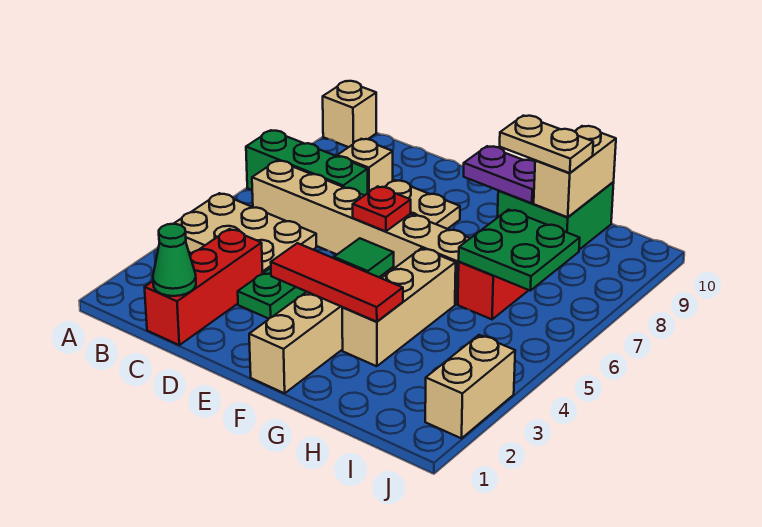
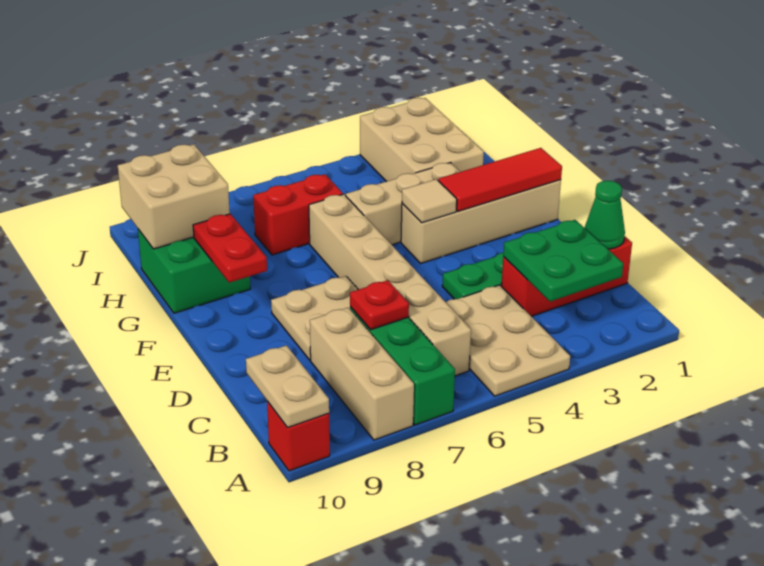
tan 1x1 brick [323,81,376,147] -> red 1x1 brick [267,401,330,471]
tan 1x1 brick [337,139,393,193] -> tan 1x3 brick [310,308,414,440]
red 1x3 tile [271,243,403,322] -> red 1x3 tile turned to [438,148,562,212]
red 1x1 plate [353,186,411,231] -> red 1x1 plate moved to [350,280,409,330]
green 1x1 tile [334,238,394,277] -> tan 1x1 tile [402,179,457,223]
purple 1x2 plate [464,146,535,203] -> red 1x2 plate [193,214,267,283]
tan 1x2 plate [500,116,593,173] -> tan 1x2 plate moved to [246,345,329,428]
green 2x2 plate [459,210,580,290] -> green 2x2 plate moved to [503,220,623,302]
tan 1x2 brick [534,126,616,217] -> tan 2x2 brick [118,144,230,249]
tan 1x2 brick [425,335,515,438] -> tan 2x3 brick [360,98,484,182]

